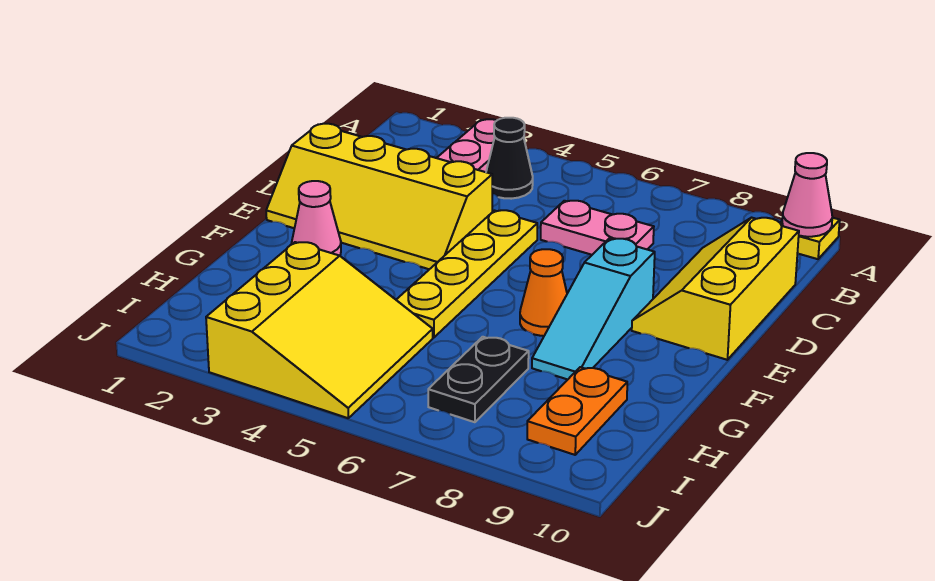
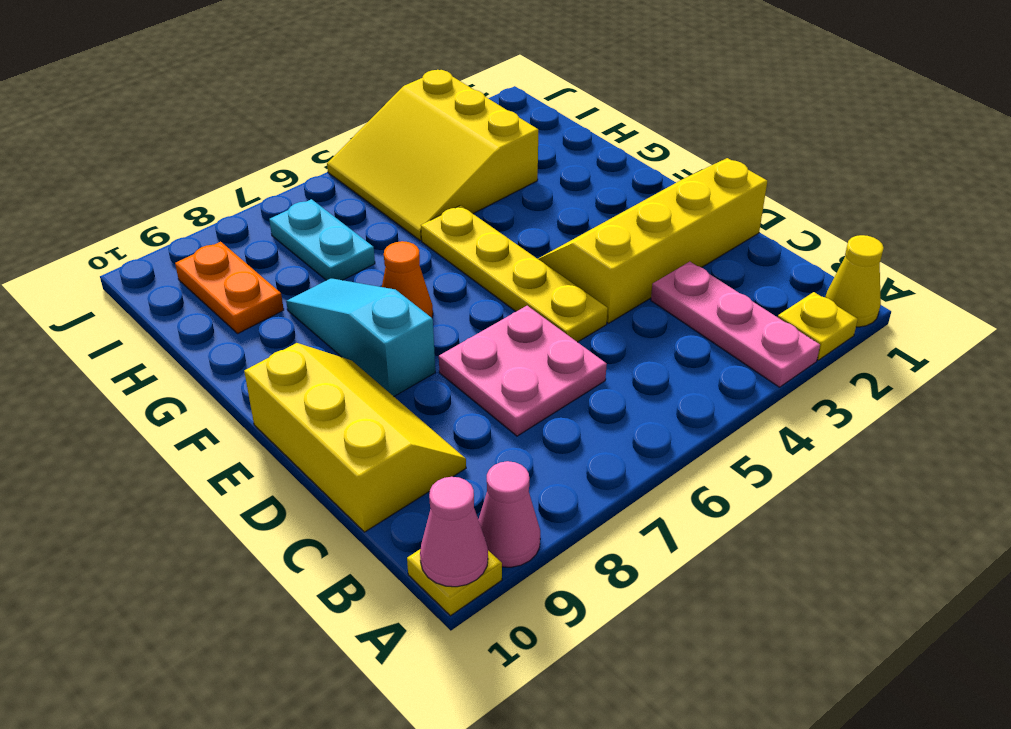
none -> yellow 1x1 cone [825,235,884,327]
none -> yellow 1x1 plate [778,292,858,360]
black 1x1 cone [486,118,533,199] -> none
pink 1x2 plate [541,201,654,255] -> pink 2x2 plate [439,306,607,436]
pink 1x1 cone [291,181,341,256] -> pink 1x1 cone moved to [478,461,540,567]
black 1x2 plate [428,337,529,422] -> cyan 1x2 plate [269,199,375,280]

